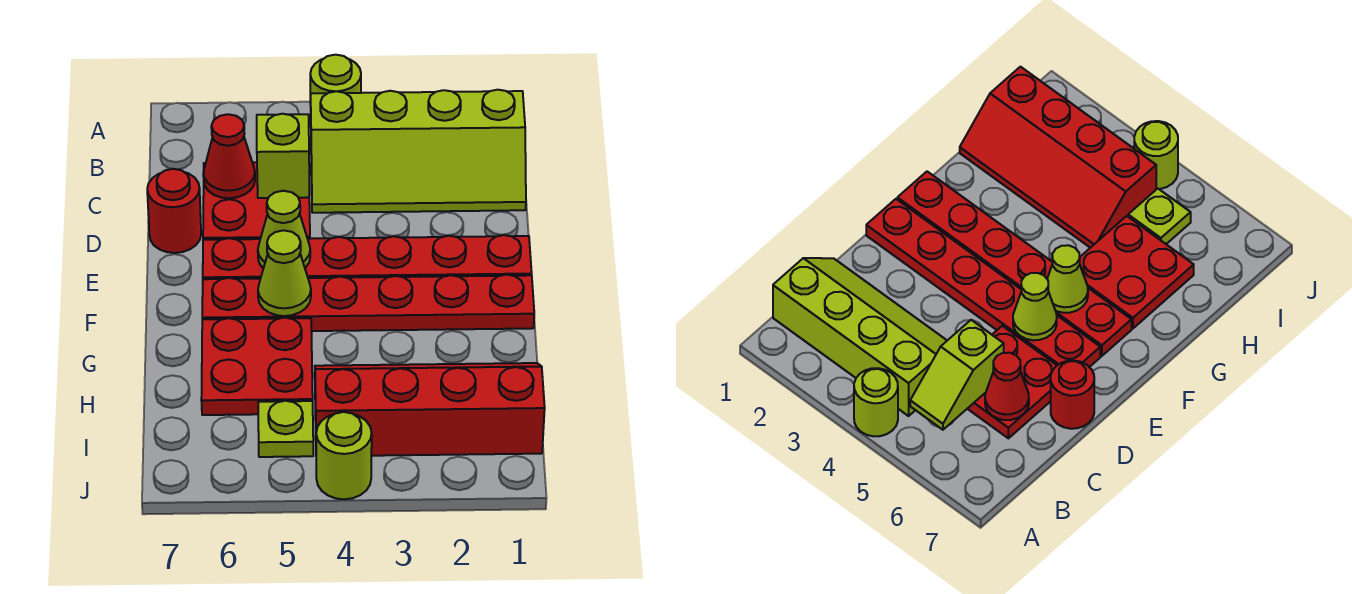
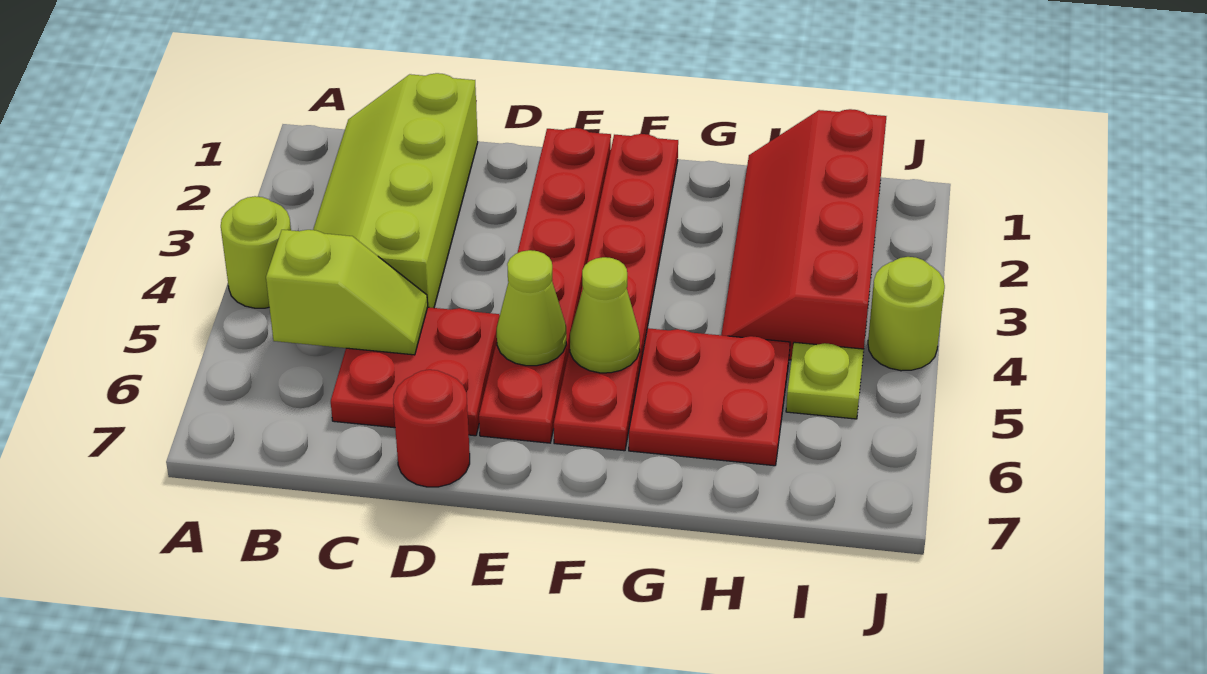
lime 2x4 slope [311,90,526,213] -> lime 2x4 slope turned to [313,73,478,308]
lime 1x2 slope [257,114,309,198] -> lime 1x2 slope turned to [266,230,428,355]
red 1x1 cone [203,114,255,198] -> none

